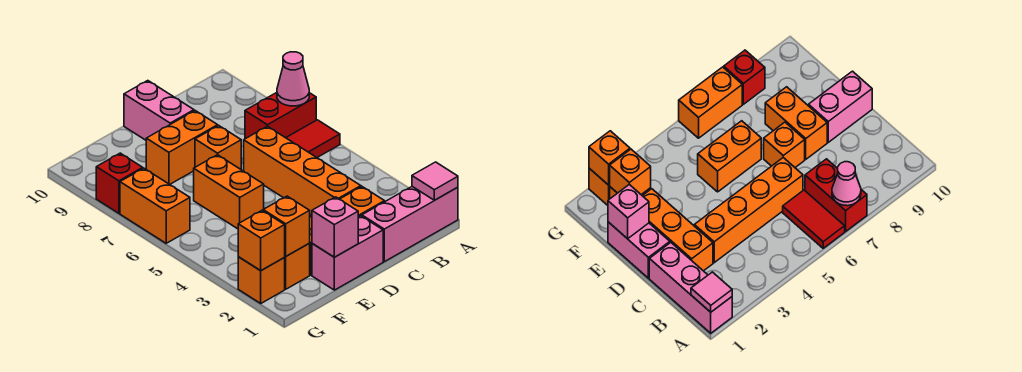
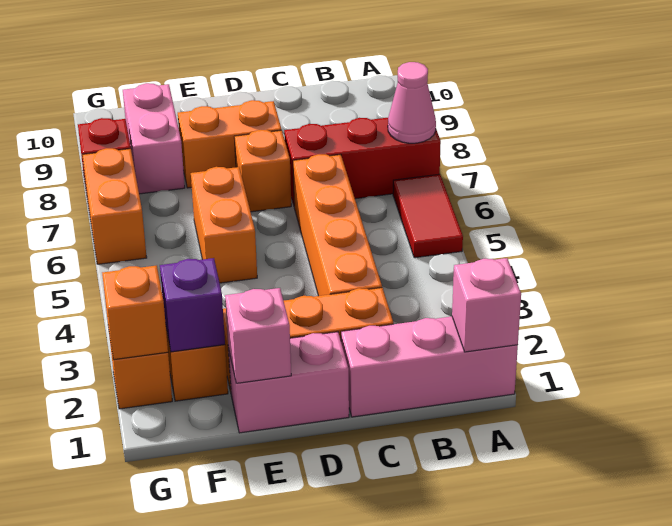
pink 1x1 tile [412,162,458,200] -> pink 1x1 brick [452,258,521,352]
red 1x2 tile [286,120,340,157] -> red 1x2 tile turned to [393,174,463,258]
red 1x2 brick [245,93,316,139] -> red 1x3 brick [284,118,441,205]
pink 1x2 brick [124,81,194,140] -> pink 1x2 brick moved to [123,83,185,194]
orange 1x1 brick [263,196,310,256] -> purple 1x1 brick [160,258,225,352]

